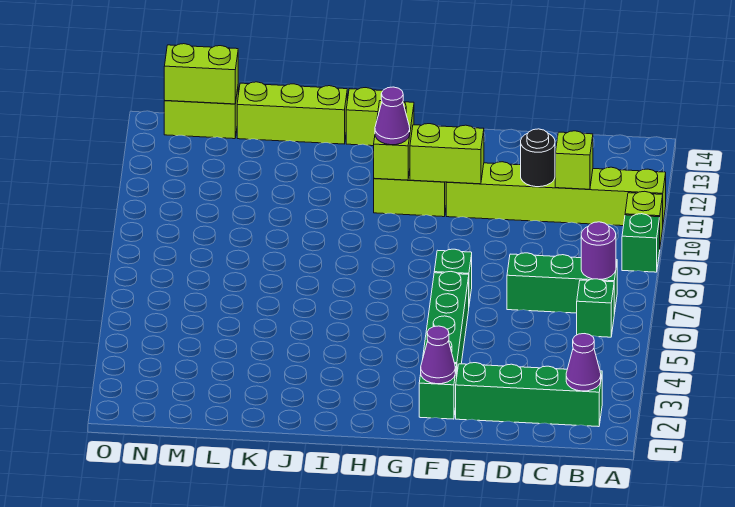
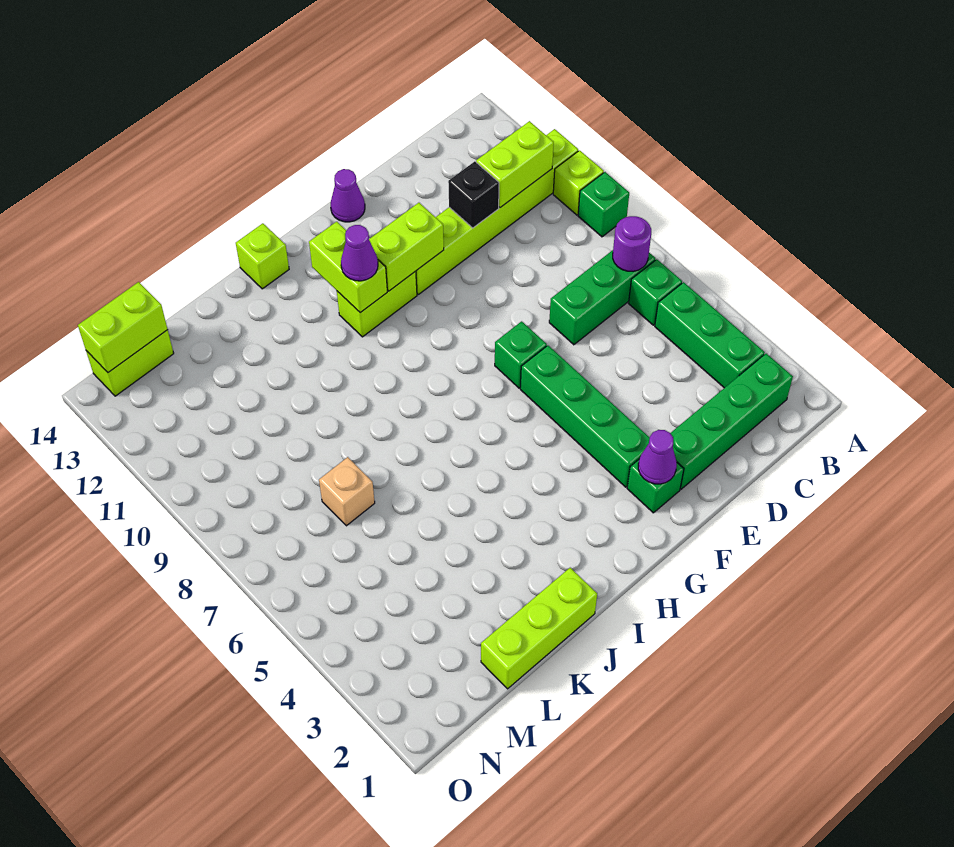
purple 1x1 cone [566,334,601,391] -> purple 1x1 cone moved to [331,169,365,222]
none -> green 1x3 brick [655,282,765,388]
lime 1x1 brick [555,131,593,189] -> lime 1x2 brick [476,121,554,208]
black 1x1 round brick [521,129,555,187] -> black 1x1 brick [448,161,499,228]
lime 1x3 brick [237,82,347,144] -> lime 1x3 brick moved to [481,568,597,689]
none -> tan 1x1 brick [319,457,375,526]

